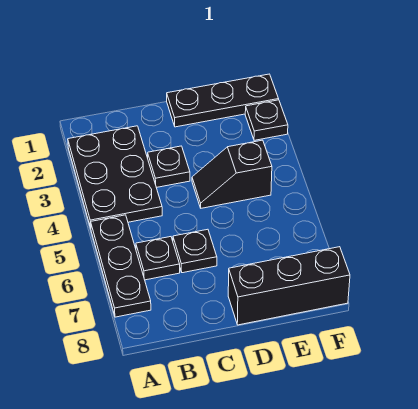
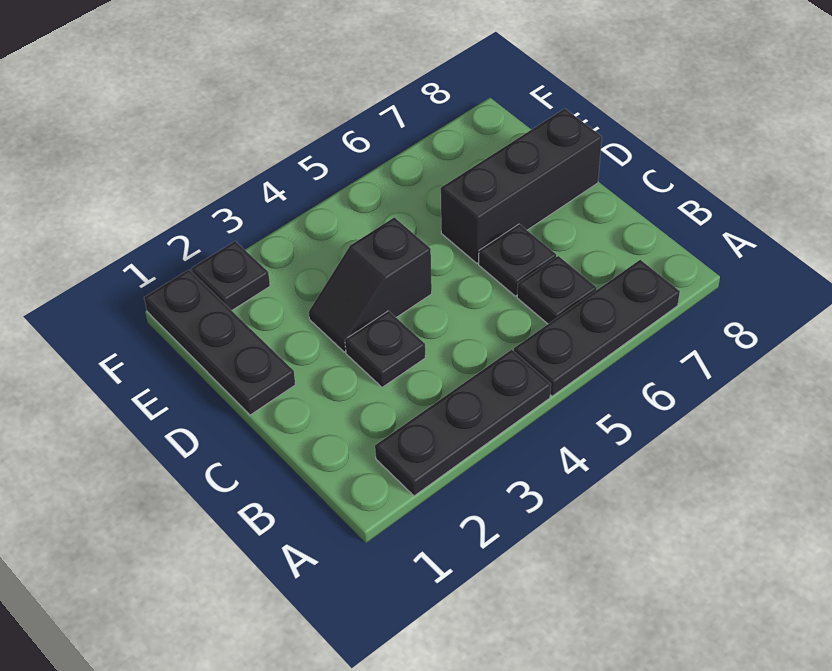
black 2x3 plate [68,126,162,228] -> black 1x3 plate [375,350,551,496]
black 1x2 slope [192,140,272,208] -> black 1x2 slope turned to [309,217,432,352]
black 1x3 brick [228,247,350,325] -> black 1x3 brick turned to [441,109,602,263]

